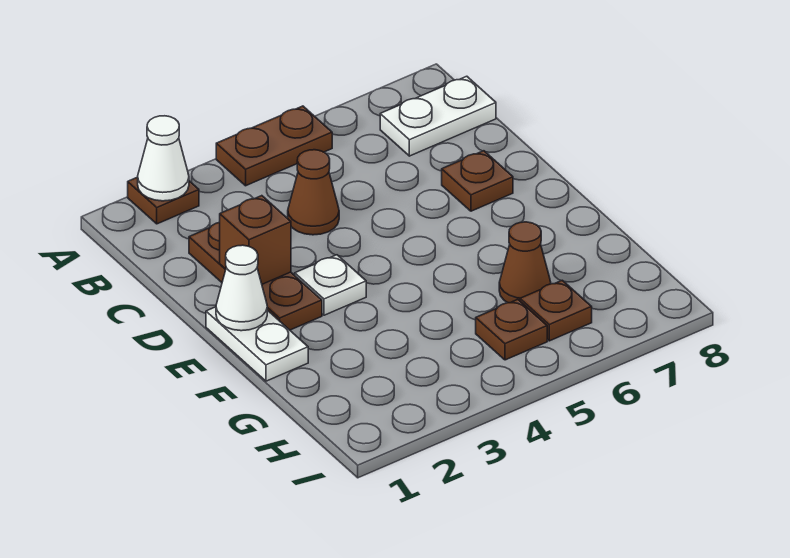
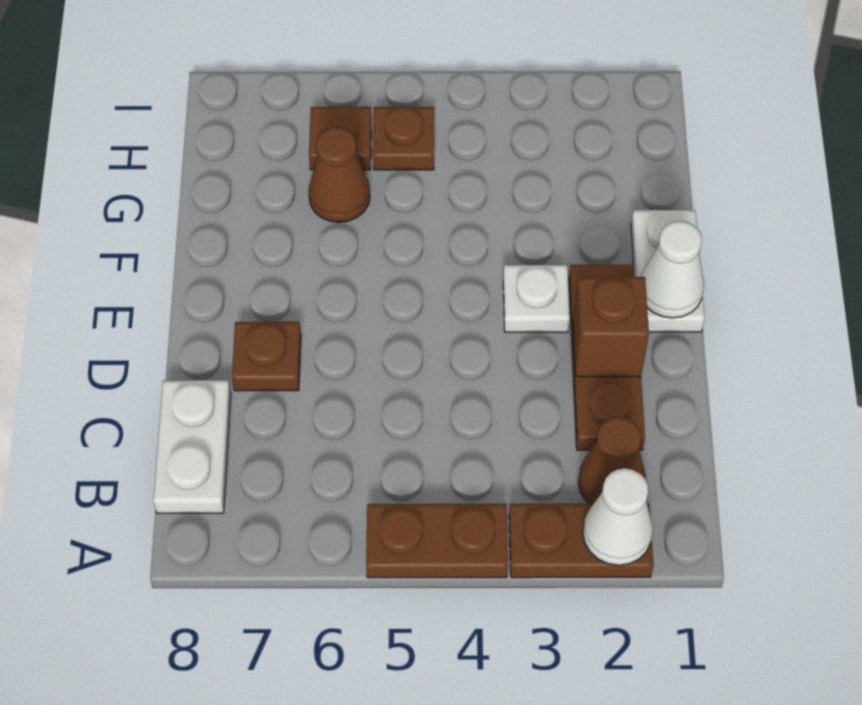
brown 1x1 plate [128,177,199,224] -> brown 1x2 plate [509,503,653,578]
white 1x2 plate [380,76,496,156] -> white 1x2 plate turned to [153,380,231,513]
brown 1x1 cone [288,150,339,235] -> brown 1x1 cone moved to [578,417,646,504]

